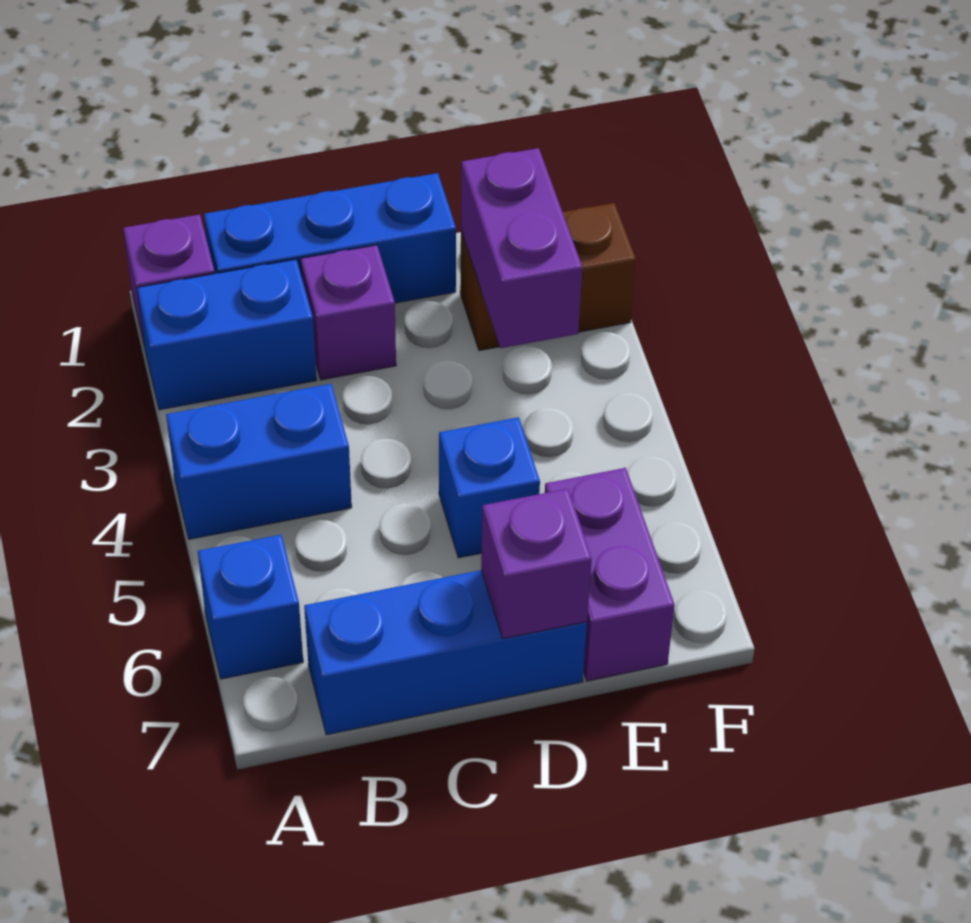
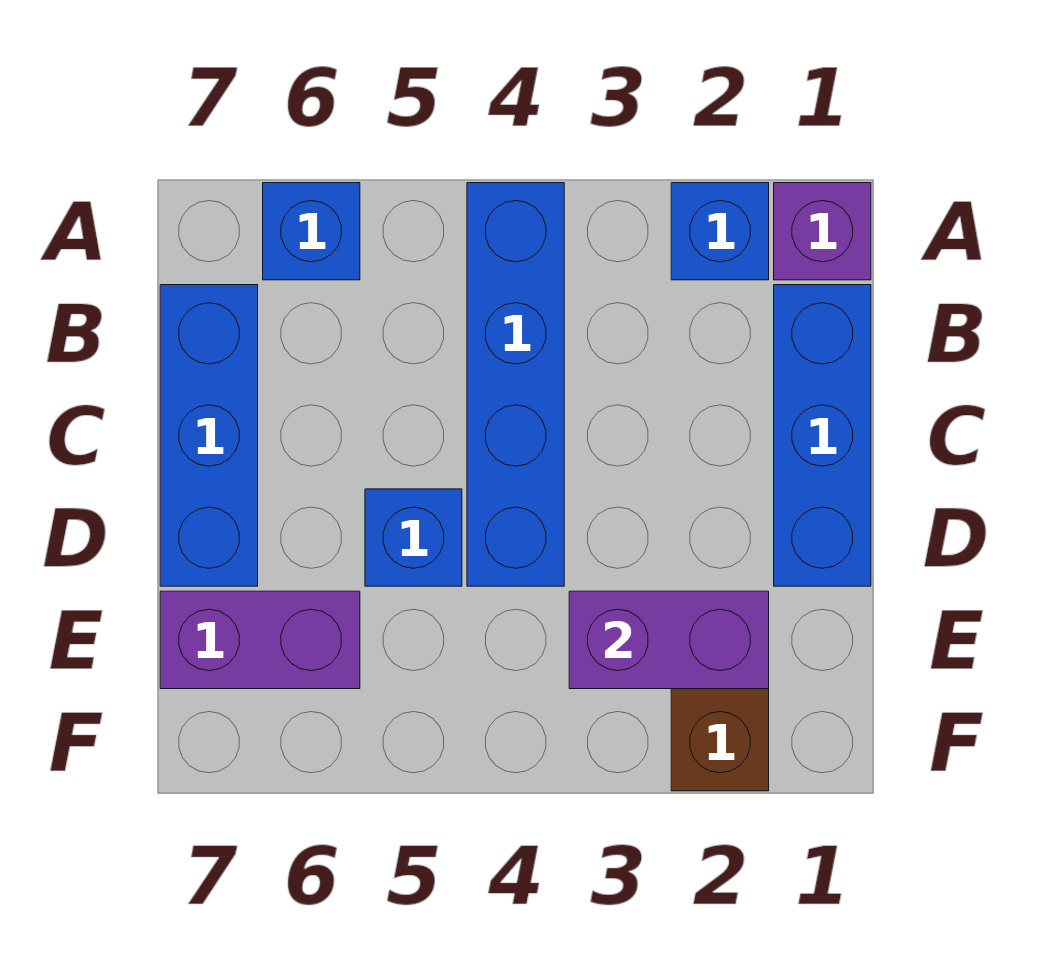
blue 1x2 brick [137,259,316,410] -> blue 1x1 brick [671,183,769,280]
blue 1x2 brick [166,384,352,539] -> blue 1x4 brick [467,183,564,586]
purple 1x1 brick [301,245,396,380] -> none
purple 1x1 brick [481,489,592,639] -> none

